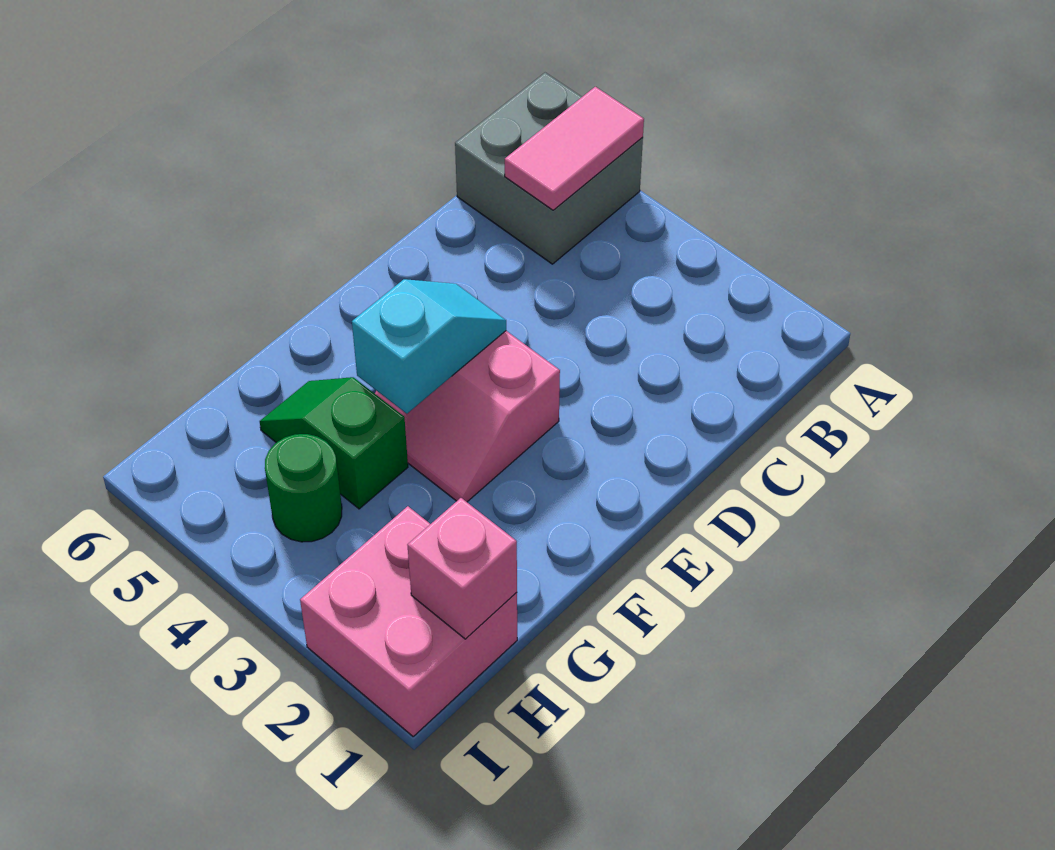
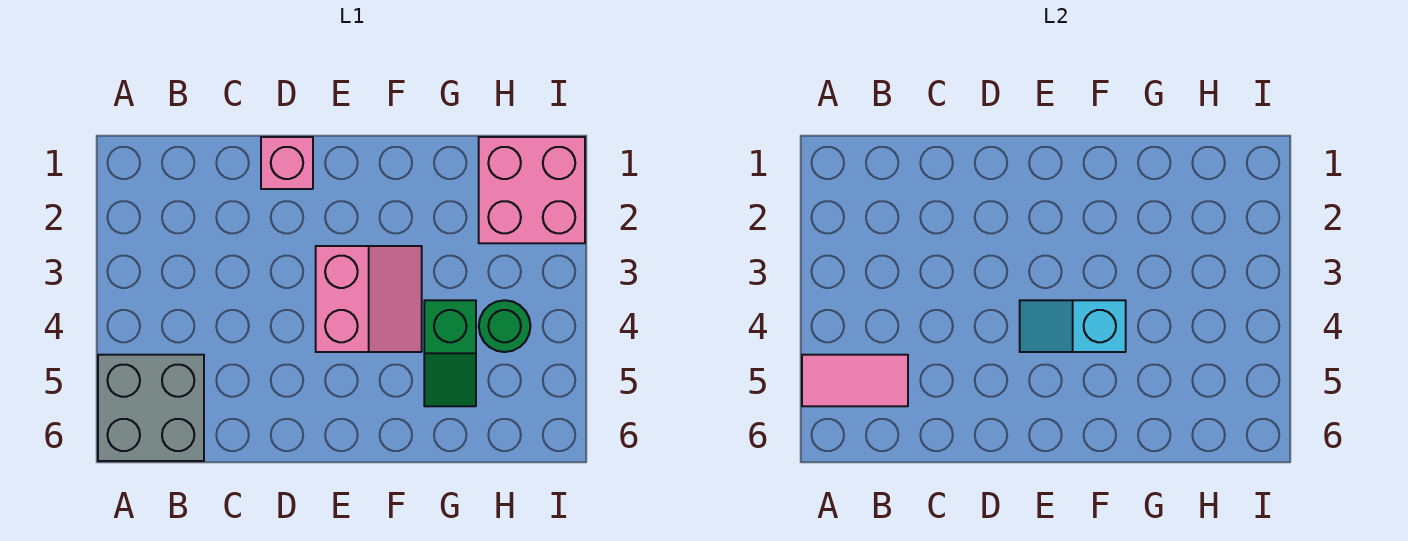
pink 1x1 brick [408,498,517,639] -> pink 1x1 brick moved to [261,137,313,189]

